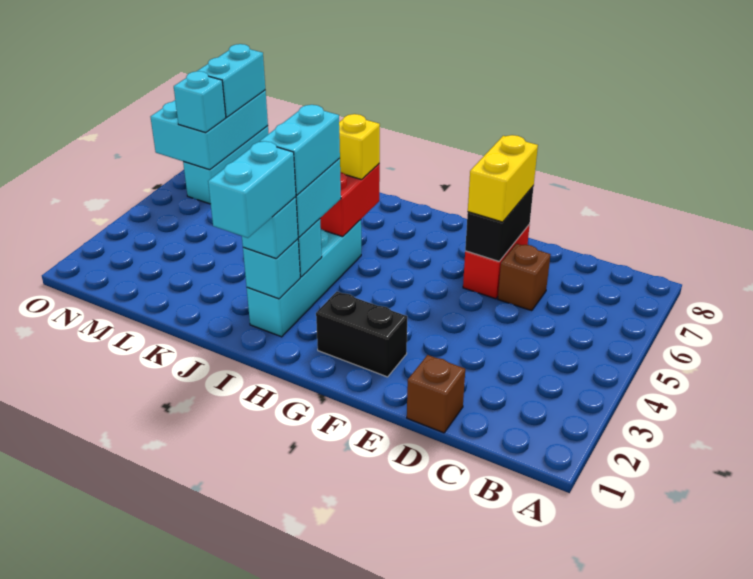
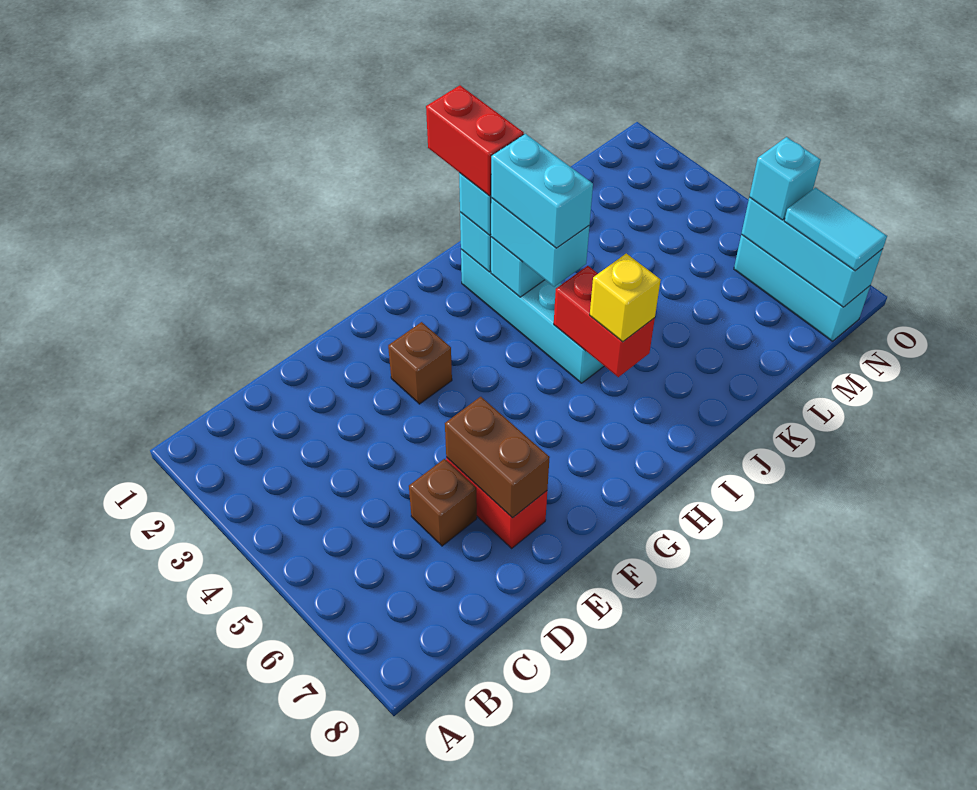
brown 1x1 brick [407,355,465,433] -> brown 1x1 brick moved to [388,322,452,404]
black 1x2 brick [465,186,534,261] -> brown 1x2 brick [445,397,550,518]
yellow 1x2 brick [468,135,538,222] -> none
black 1x2 brick [316,292,407,377] -> none
cyan 1x2 brick [208,141,296,238] -> red 1x2 brick [426,85,524,196]
cyan 2x3 brick [151,90,268,170] -> cyan 1x3 brick [741,197,883,307]
cyan 1x2 brick [198,44,265,117] -> cyan 1x2 tile [784,188,887,271]

